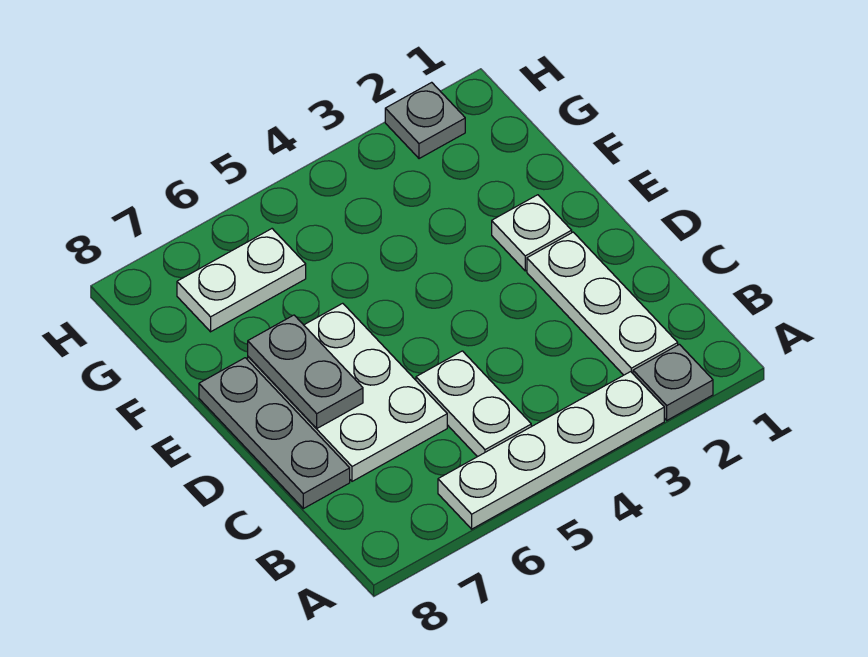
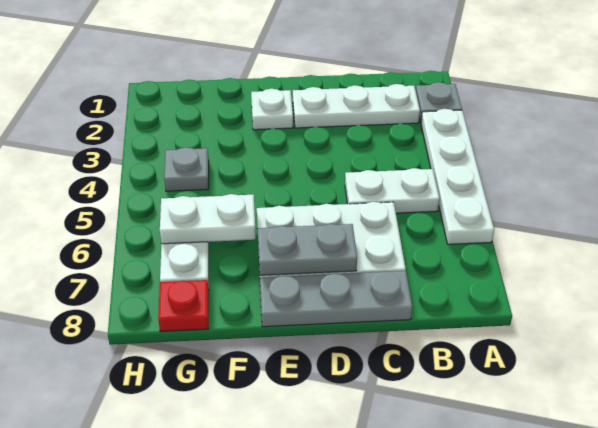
none -> white 1x2 plate [160,194,256,244]
none -> red 1x1 plate [158,280,209,332]
grey 1x1 plate [385,82,465,159] -> grey 1x1 plate moved to [164,147,209,191]

